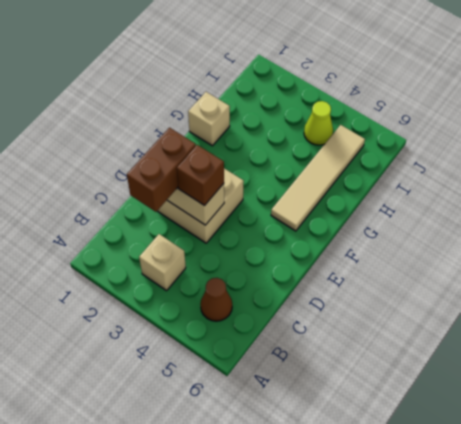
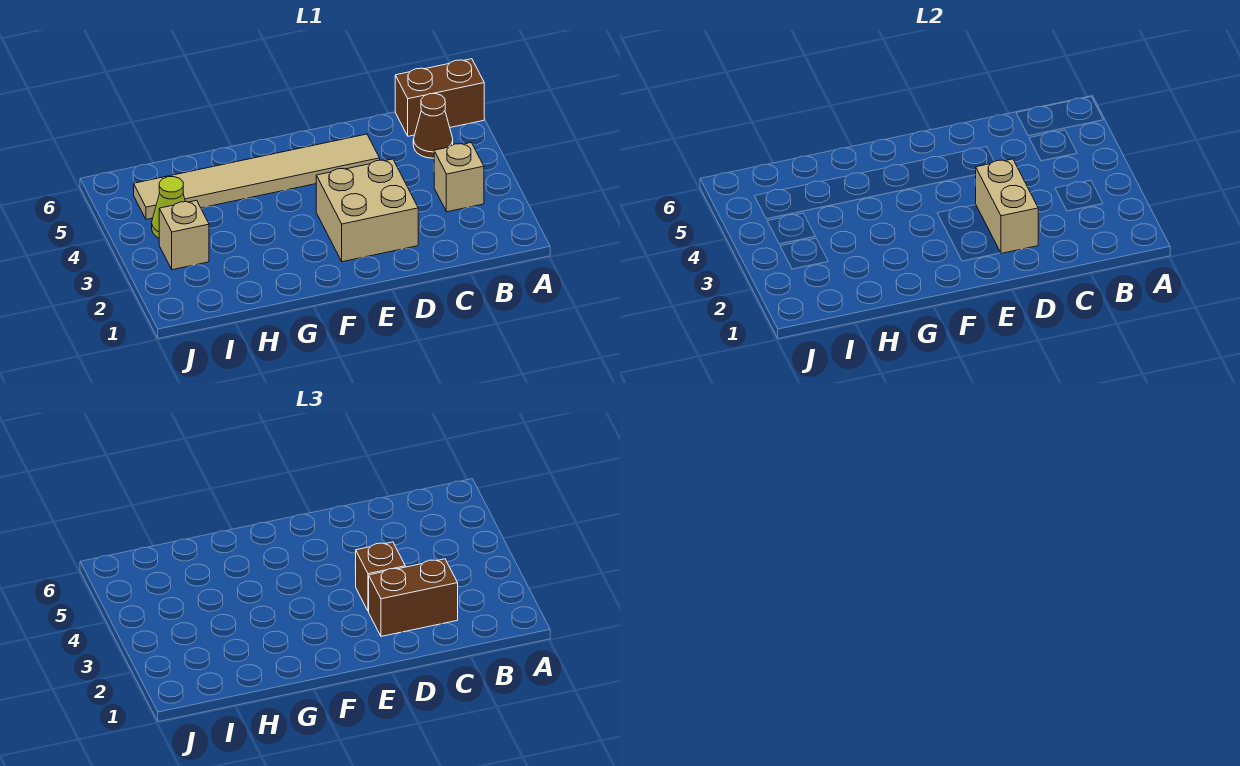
none -> brown 1x2 brick [395,59,484,136]
tan 1x4 tile [271,125,365,231] -> tan 1x6 tile [134,134,380,219]
tan 1x1 brick [188,92,230,146] -> tan 1x1 brick moved to [159,200,209,270]

